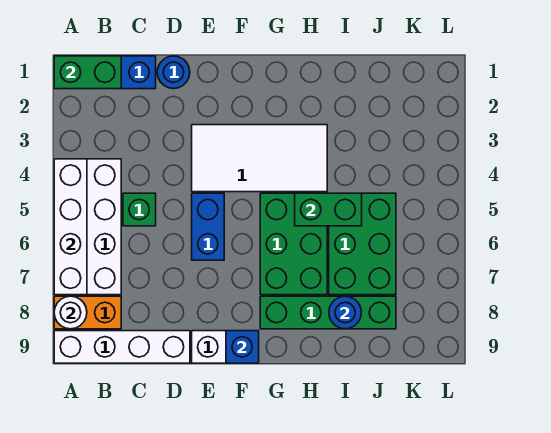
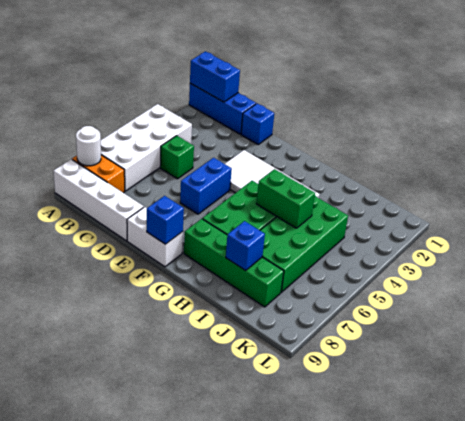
green 1x2 brick [54,56,121,89] -> blue 1x2 brick [190,51,240,102]
white 1x4 brick [54,159,87,295] -> none
blue 1x1 round brick [157,56,190,89] -> blue 1x1 brick [241,103,274,144]
green 2x3 brick [329,193,396,295] -> green 2x4 brick [260,196,348,292]
blue 1x1 round brick [329,296,361,329] -> blue 1x1 brick [226,221,265,270]

